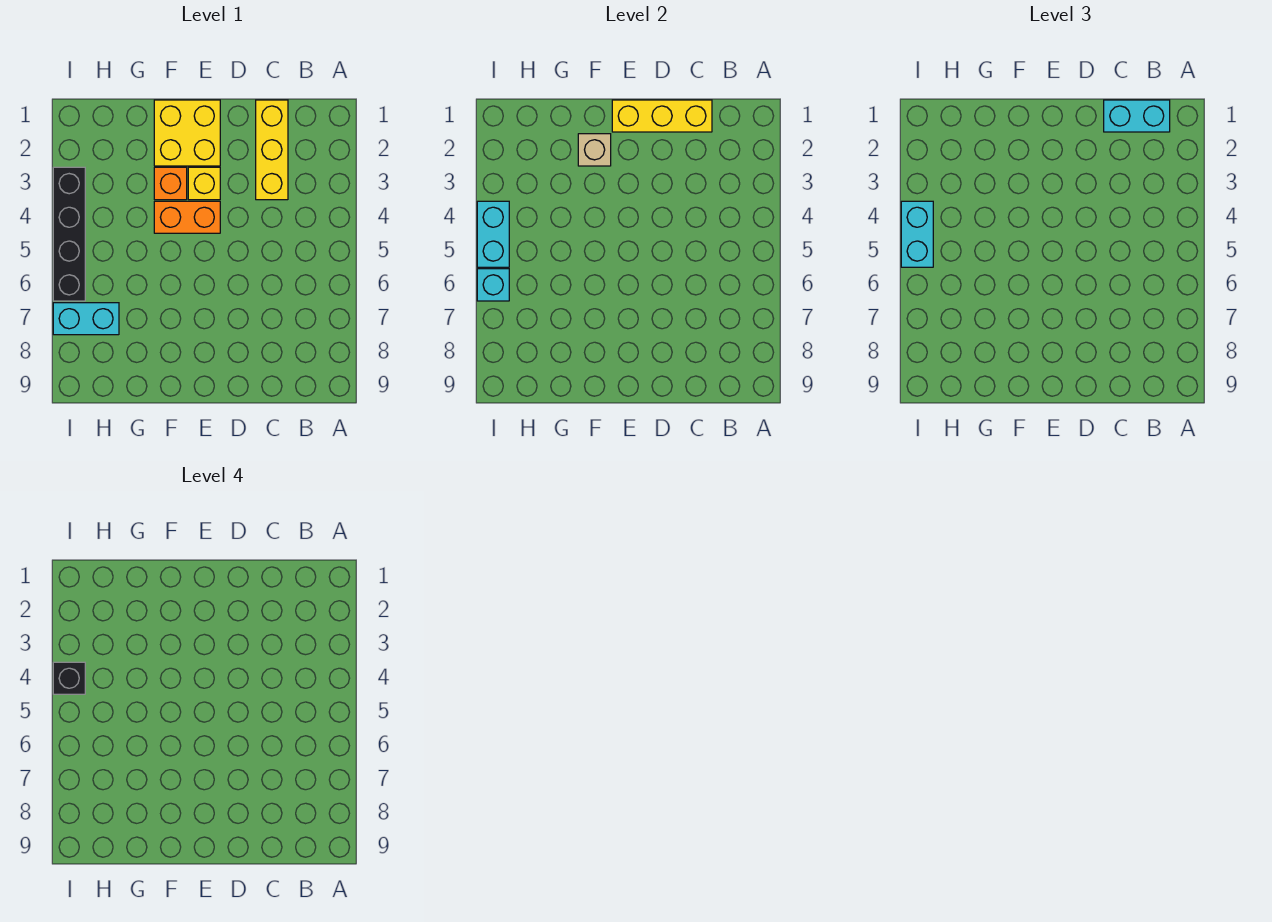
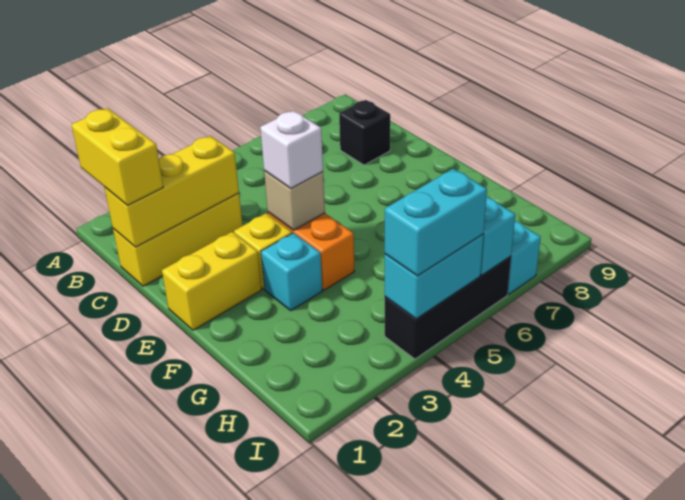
cyan 1x2 brick [1104,100,1170,132] -> yellow 1x2 brick [72,108,163,206]
yellow 1x3 brick [612,100,712,132] -> yellow 1x3 brick turned to [104,136,239,247]
yellow 2x2 brick [154,100,220,166] -> yellow 1x2 brick [162,232,262,330]
none -> white 1x1 brick [260,111,323,189]
tan 1x1 brick [578,134,611,166] -> tan 1x1 brick moved to [264,171,325,230]
orange 1x1 brick [154,167,187,200] -> cyan 1x1 brick [261,233,322,311]
black 1x4 brick [53,167,85,301] -> black 1x3 brick [385,256,511,359]
black 1x1 brick [53,662,85,694] -> black 1x1 brick moved to [339,100,390,165]

